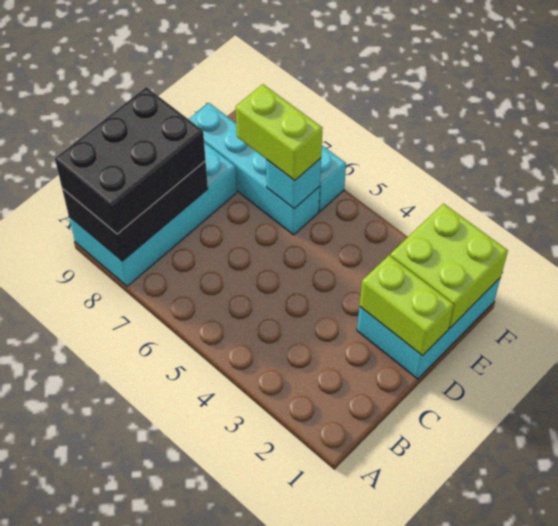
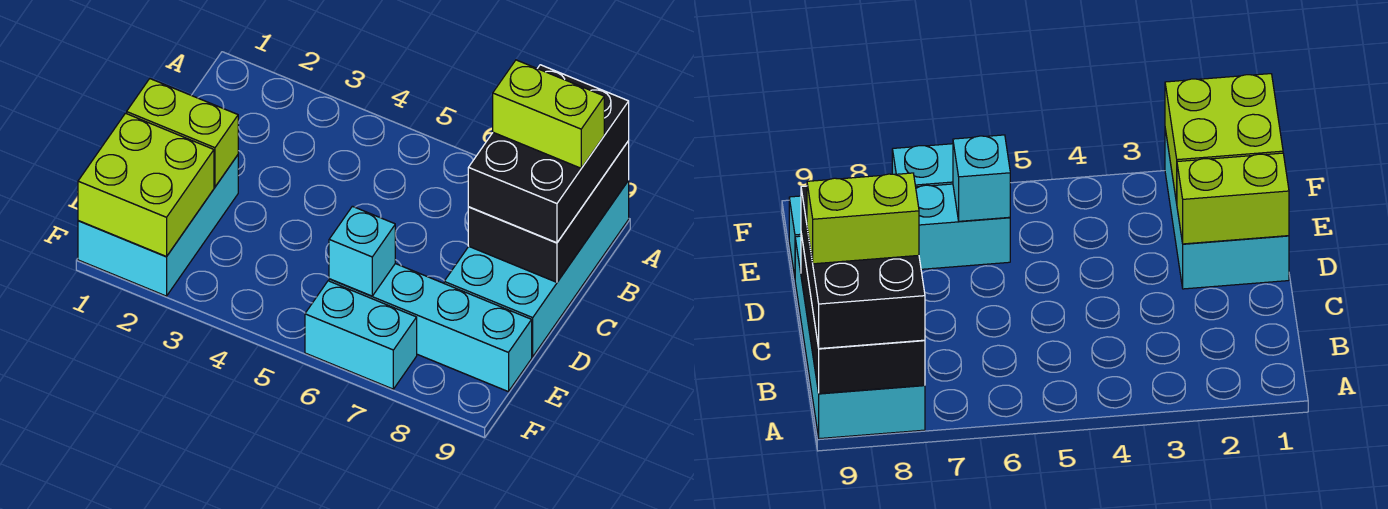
lime 1x2 brick [236,84,322,181] -> lime 1x2 brick moved to [493,60,604,168]

